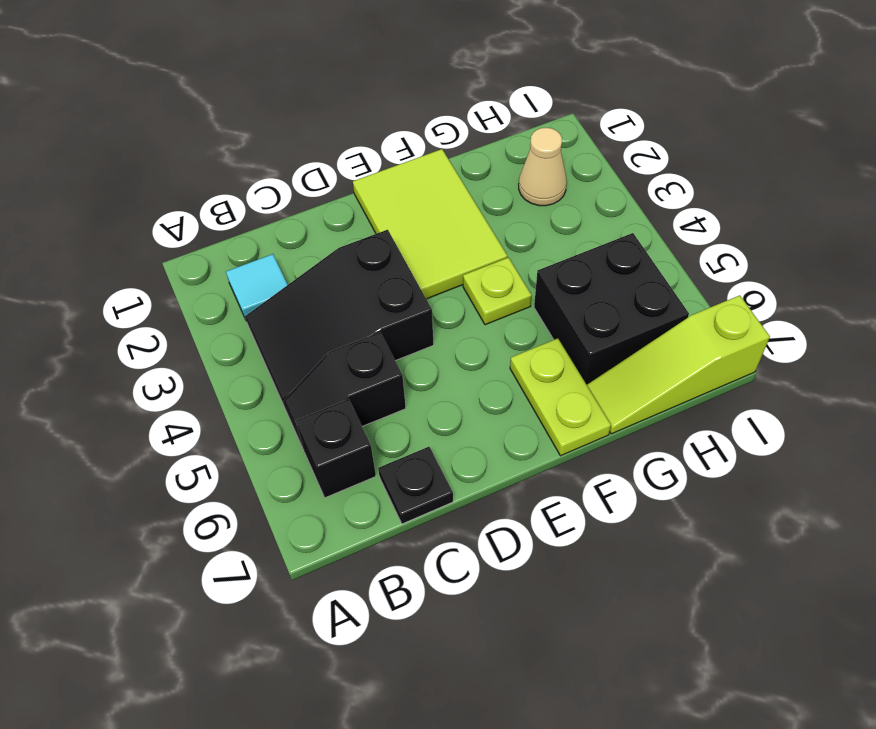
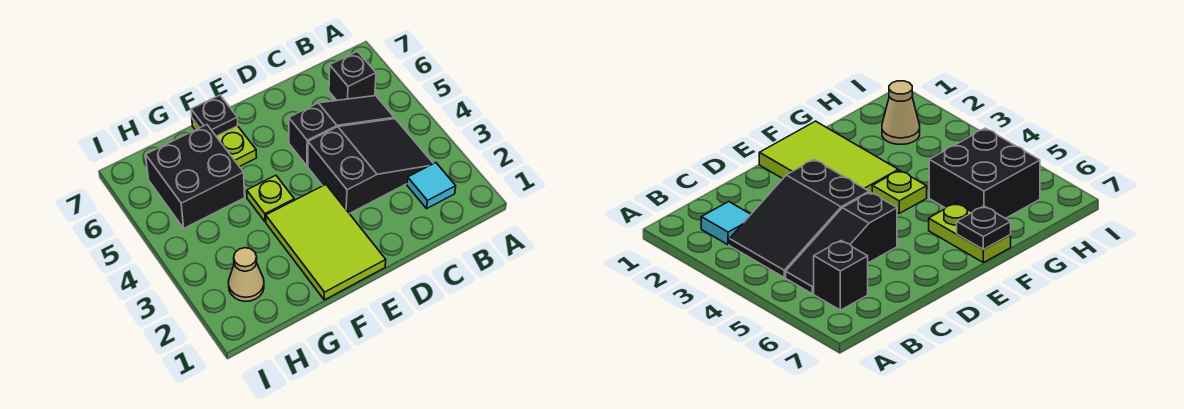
black 1x2 slope [283,332,406,450] -> black 1x3 slope [289,96,394,166]
black 1x1 plate [378,447,453,524] -> black 1x1 plate moved to [191,95,238,136]
lime 1x3 slope [587,295,770,434] -> none

